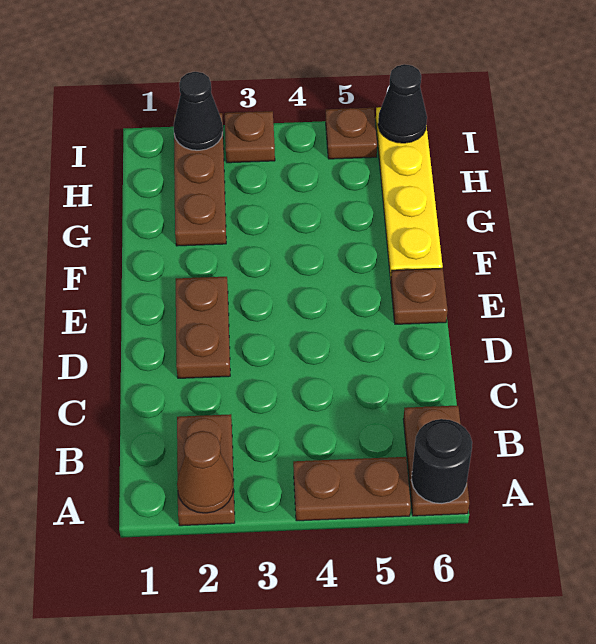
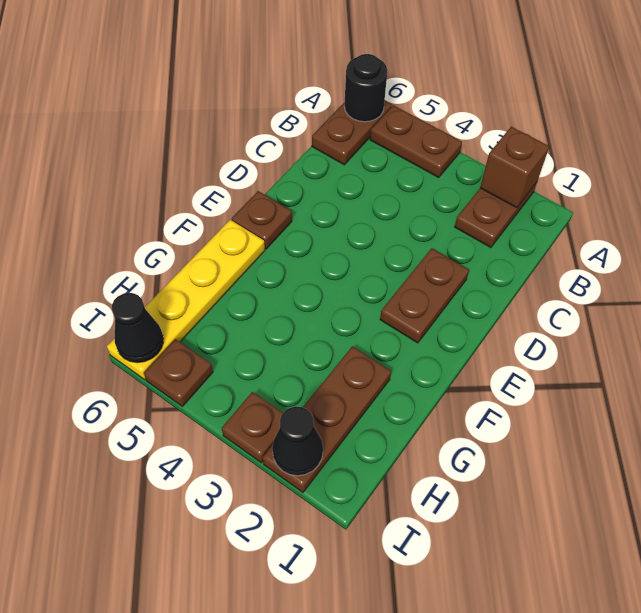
brown 1x1 cone [177,431,233,513] -> brown 1x1 brick [480,127,549,208]

